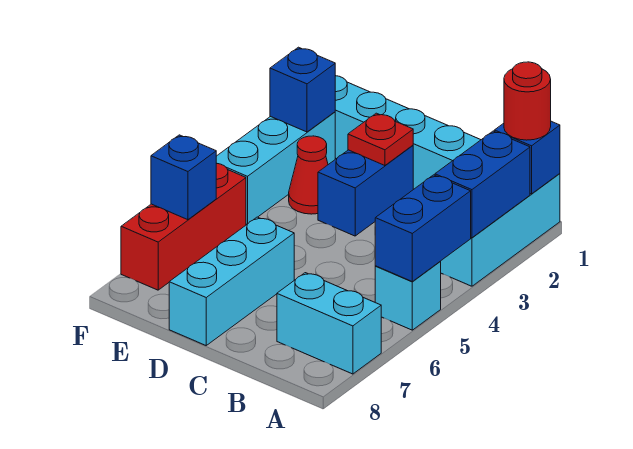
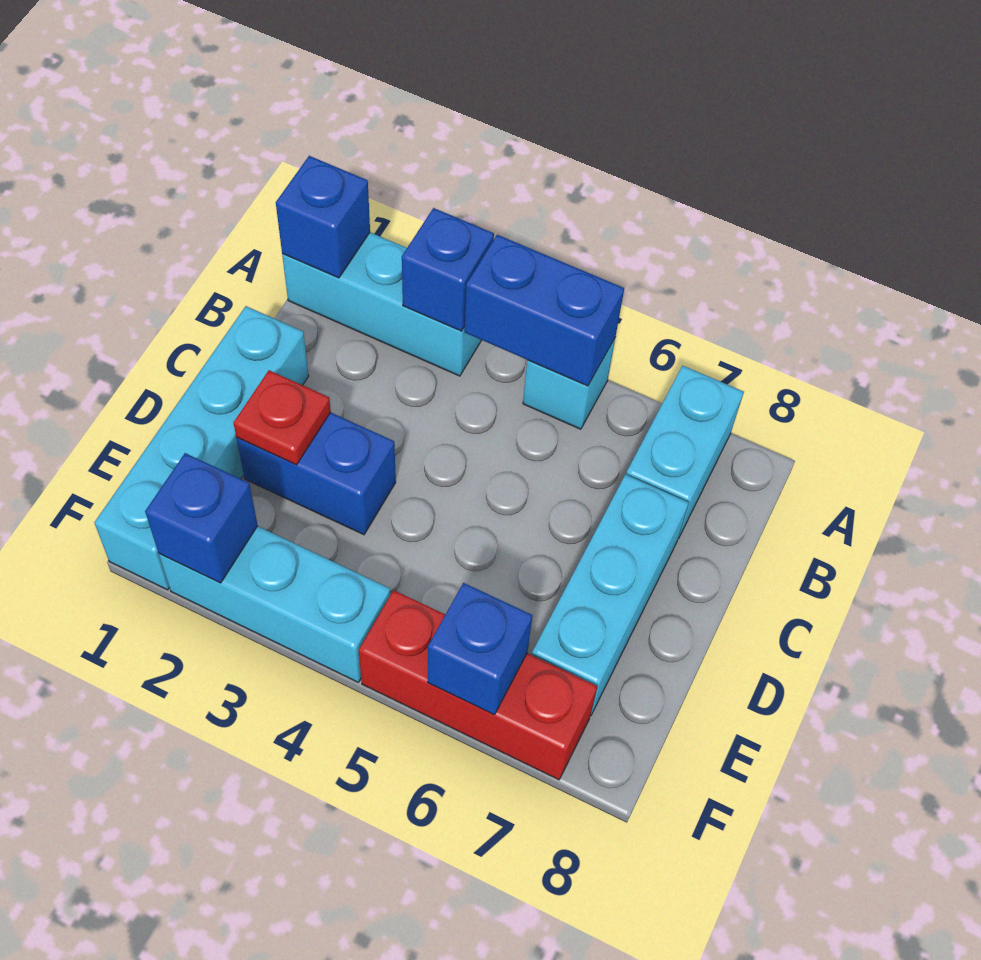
red 1x1 round brick [504,62,551,140] -> none
blue 1x2 brick [435,131,530,238] -> blue 1x1 brick [402,208,494,331]
cyan 1x3 brick [169,217,294,345] -> cyan 1x3 brick turned to [532,474,689,716]
red 1x1 cone [289,136,328,214] -> none

